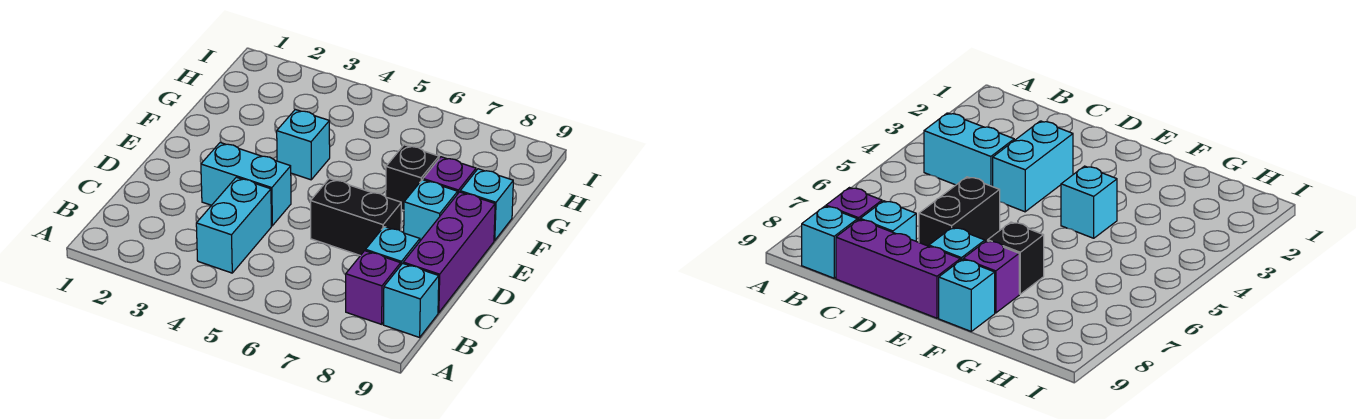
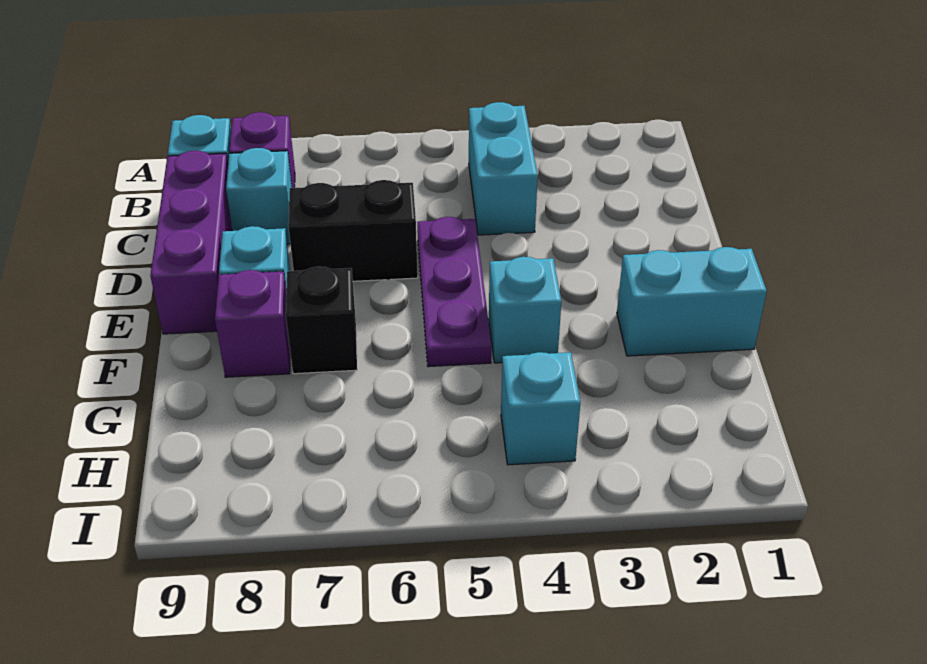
cyan 1x2 brick [201,143,291,226] -> cyan 1x2 brick moved to [617,247,767,356]
none -> purple 1x3 plate [417,217,491,367]
cyan 1x1 brick [460,169,513,241] -> cyan 1x1 brick moved to [501,352,580,465]

